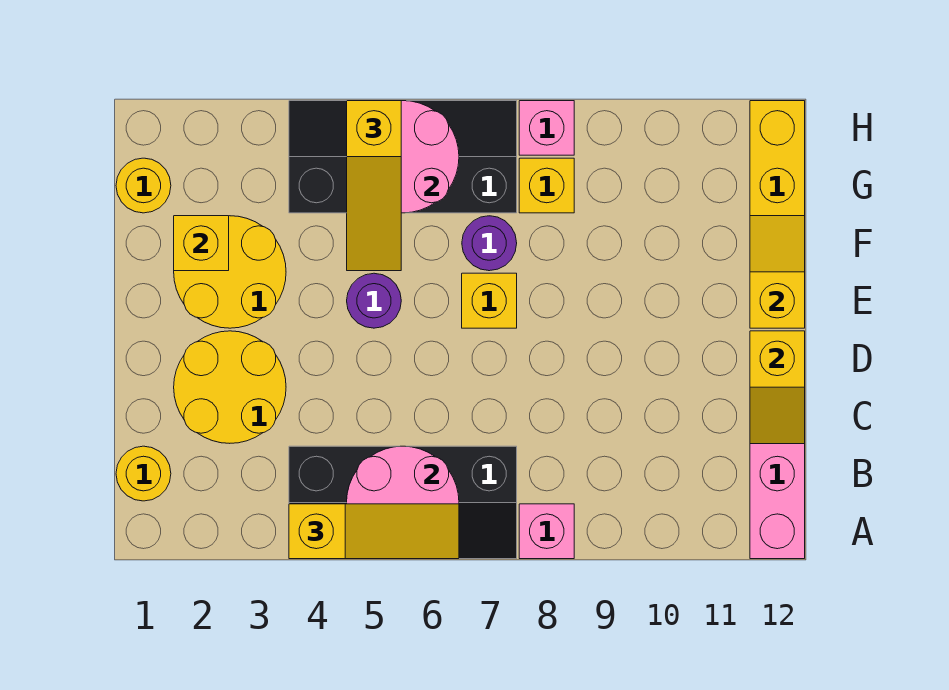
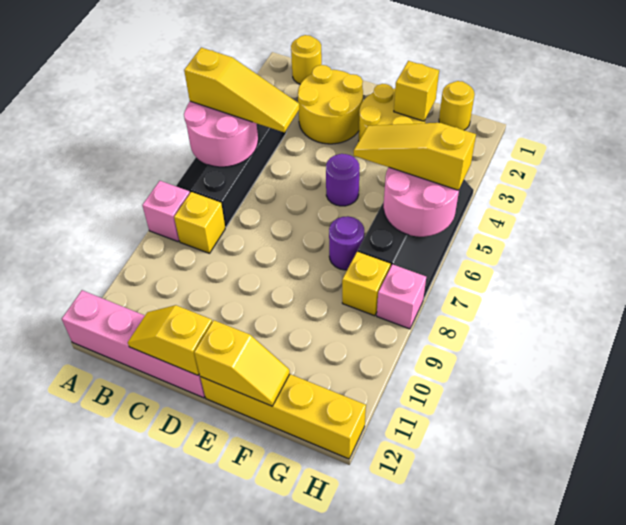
yellow 1x3 slope [289,504,459,559] -> yellow 1x3 slope turned to [184,48,299,132]
yellow 1x1 brick [462,273,517,328] -> yellow 1x1 brick moved to [174,192,225,253]

